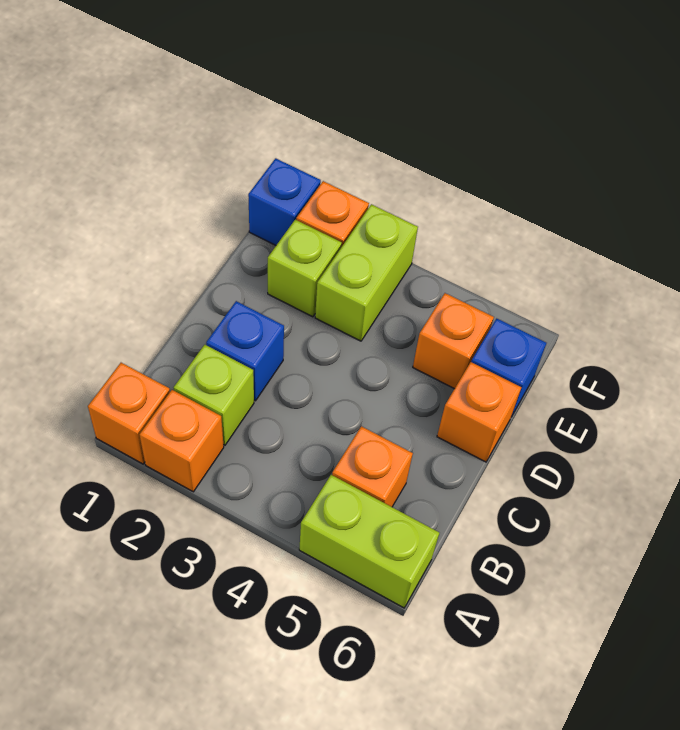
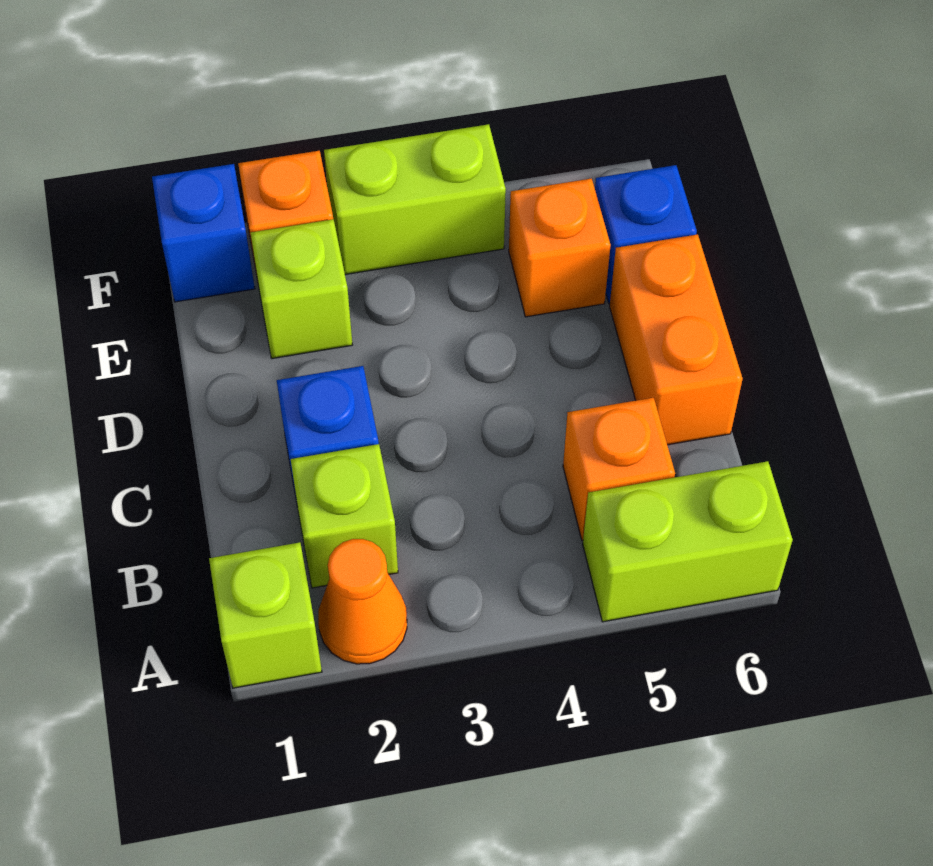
orange 1x1 brick [88,363,170,464] -> lime 1x1 brick [209,542,322,688]
orange 1x1 brick [140,390,224,492] -> orange 1x1 cone [318,539,407,664]
orange 1x1 brick [437,362,521,462] -> orange 1x2 brick [610,234,743,445]
lime 1x2 brick [315,204,418,341] -> lime 1x2 brick turned to [324,124,506,275]

